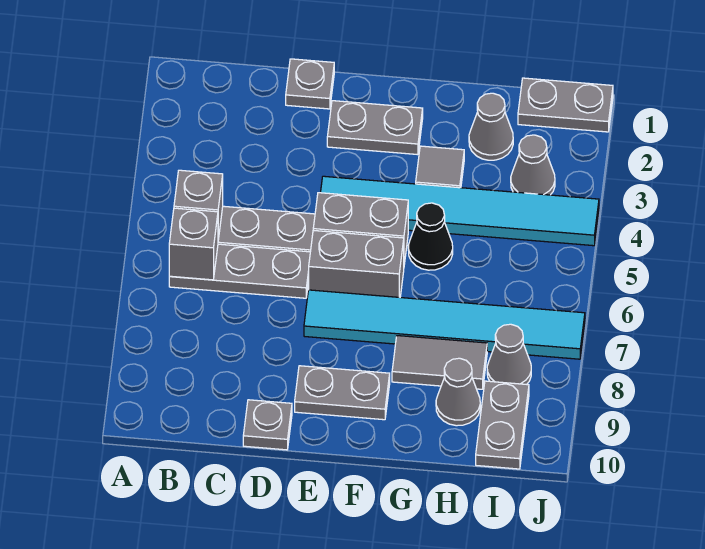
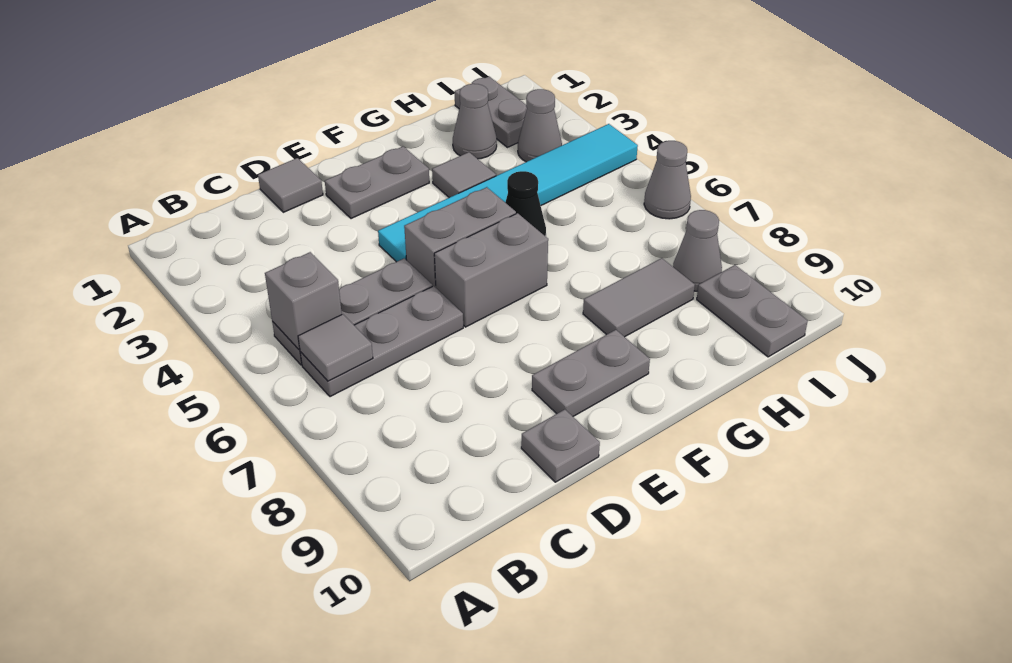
grey 1x1 brick [169,208,218,280] -> grey 1x1 tile [298,314,373,381]
grey 1x1 plate [286,59,334,109] -> grey 1x1 tile [258,158,323,212]
cyan 1x6 tile [304,290,585,359] -> none
grey 1x1 cone [436,358,480,426] -> grey 1x1 cone moved to [644,141,691,219]
grey 1x2 plate [518,78,613,132] -> grey 1x2 plate turned to [455,77,527,147]

